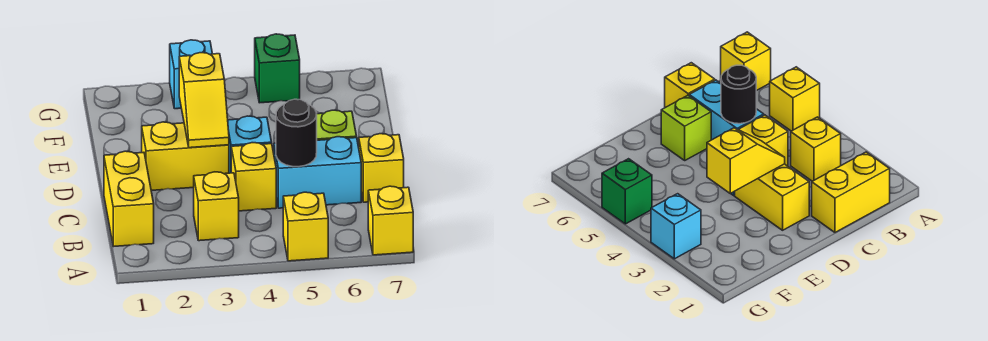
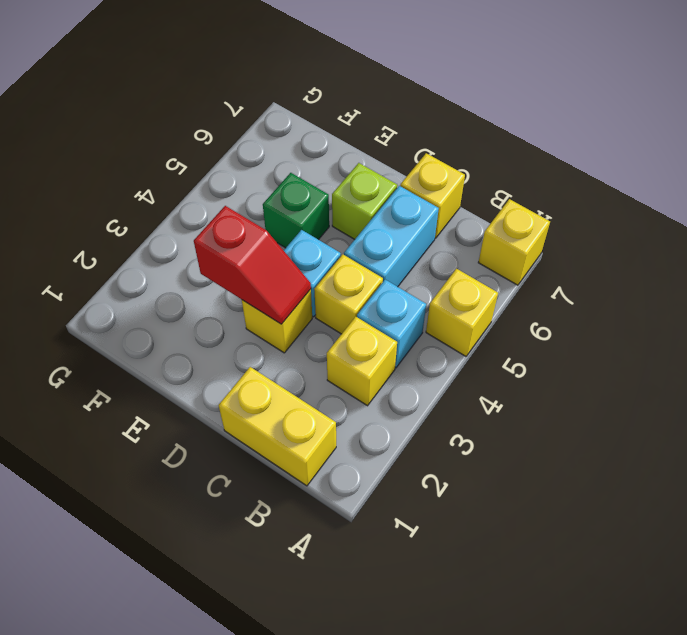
black 1x1 round brick [276,99,317,167] -> none
yellow 1x2 brick [142,122,229,190] -> yellow 1x1 brick [242,289,312,353]
yellow 1x2 slope [179,53,229,148] -> red 1x2 slope [194,206,311,324]
cyan 1x1 brick [170,40,212,109] -> cyan 1x1 brick moved to [357,280,426,368]
green 1x1 brick [255,34,300,103] -> green 1x1 brick moved to [263,173,329,248]

